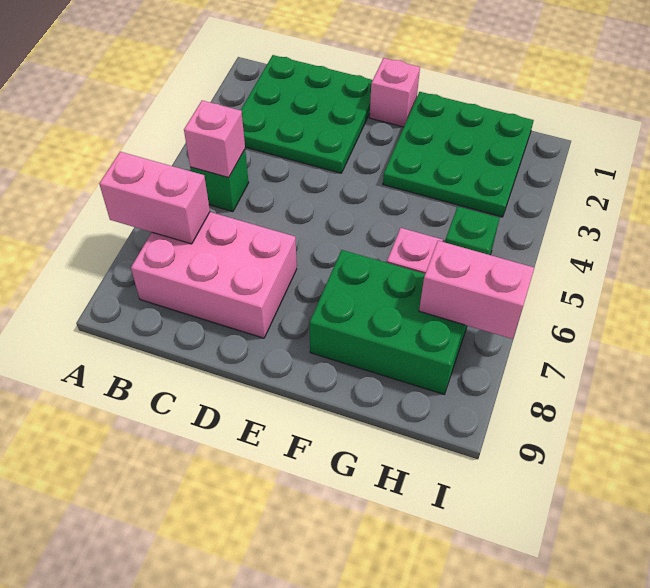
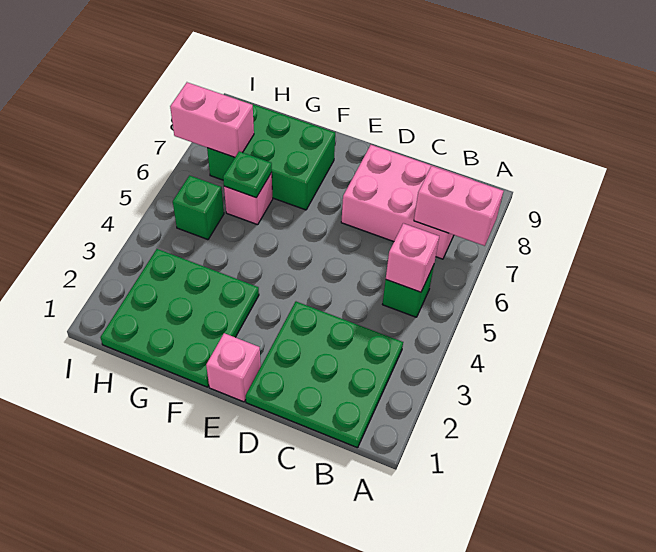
none -> green 1x1 plate [223,151,272,197]

